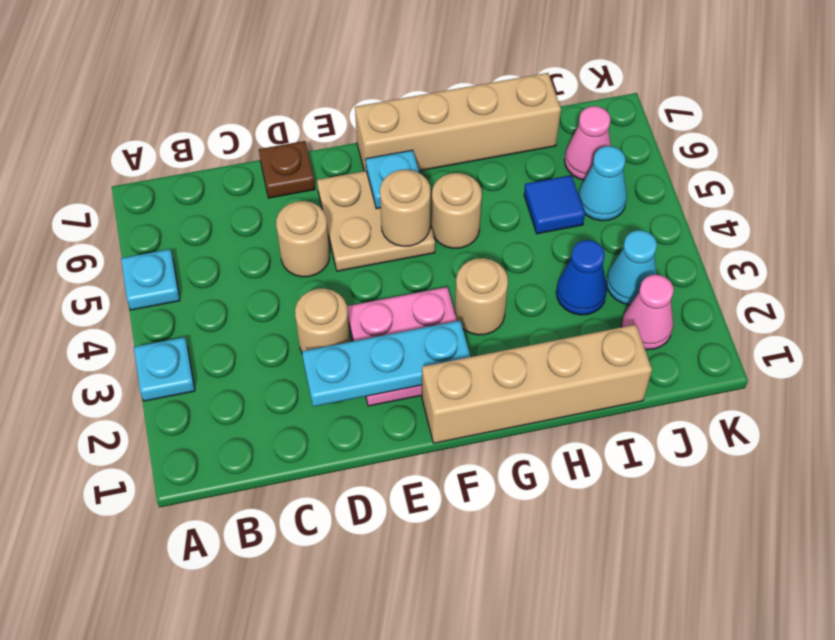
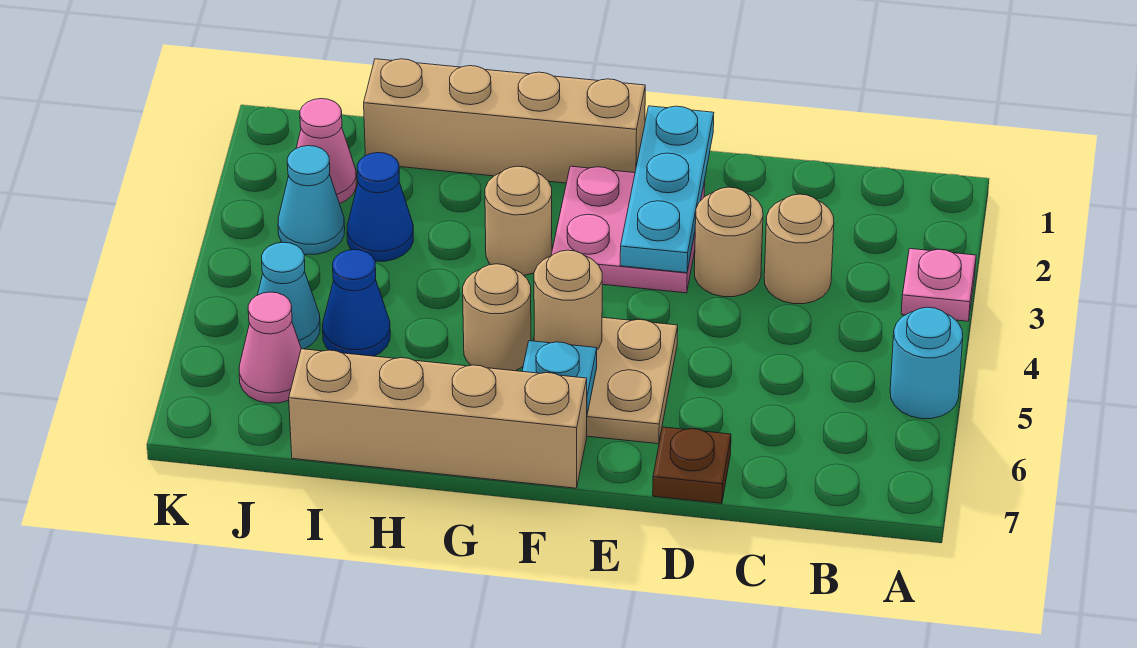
cyan 1x1 plate [134,337,195,401] -> pink 1x1 plate [901,249,976,321]
cyan 1x1 plate [121,249,180,310] -> cyan 1x1 round brick [890,307,963,419]
cyan 1x3 plate [302,321,471,407] -> cyan 1x3 plate turned to [620,106,714,273]
tan 1x1 round brick [276,201,330,277] -> tan 1x1 round brick moved to [764,194,834,304]
blue 1x1 tile [524,175,585,234] -> blue 1x1 cone [323,250,390,356]

